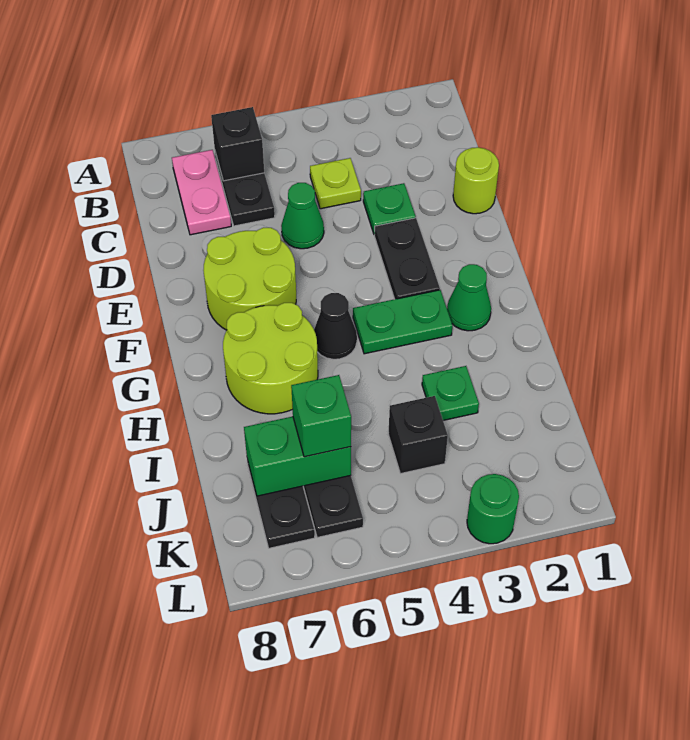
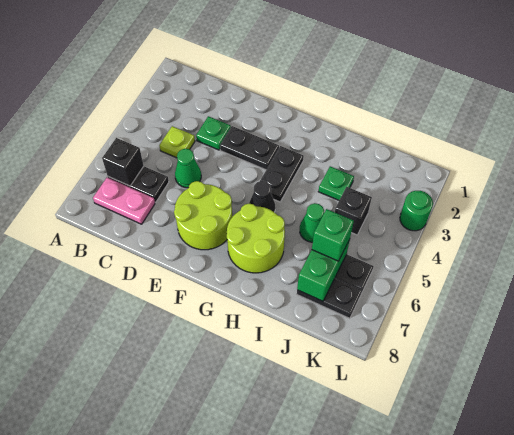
lime 1x1 round brick [453,147,499,214] -> none
green 1x1 cone [447,264,491,331] -> green 1x1 cone moved to [300,203,324,242]
green 1x2 plate [353,290,452,354] -> black 1x2 plate [260,146,304,202]

